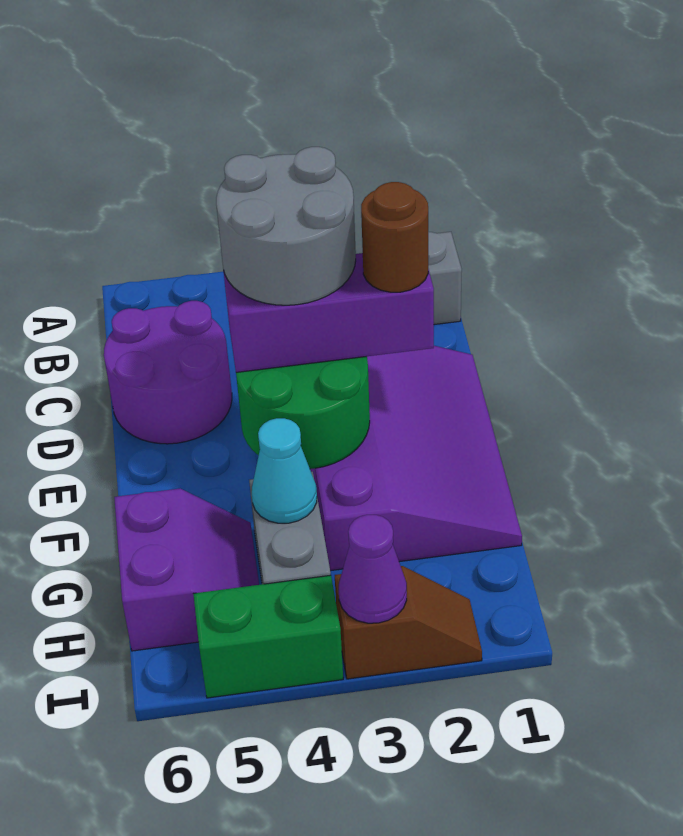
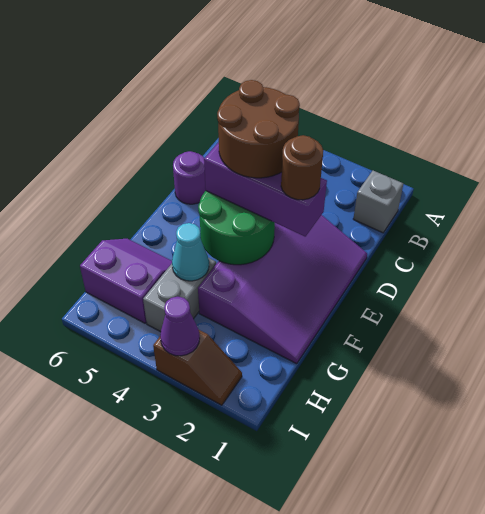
purple 2x2 round brick [104,301,232,444] -> purple 1x1 round brick [173,151,206,204]
grey 2x2 round brick [216,147,356,305] -> brown 2x2 round brick [217,80,300,178]
purple 2x2 slope [114,489,259,651] -> purple 2x2 slope turned to [80,239,172,323]
green 1x2 brick [193,575,343,698] -> none

